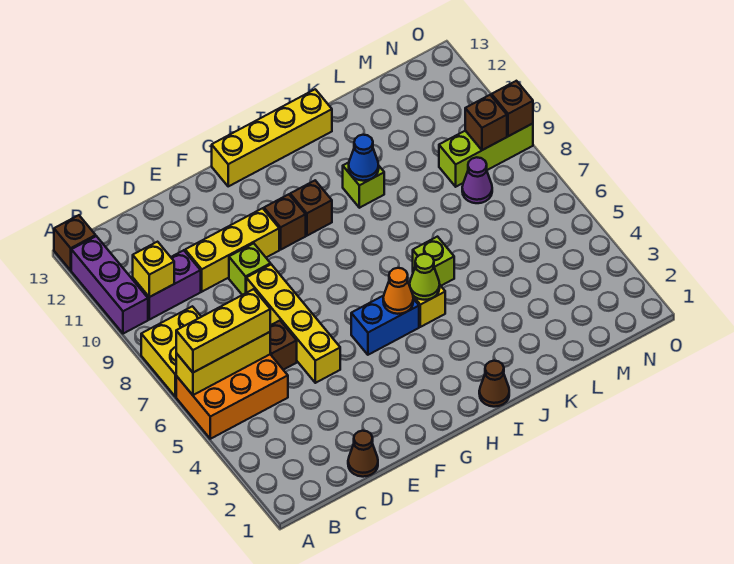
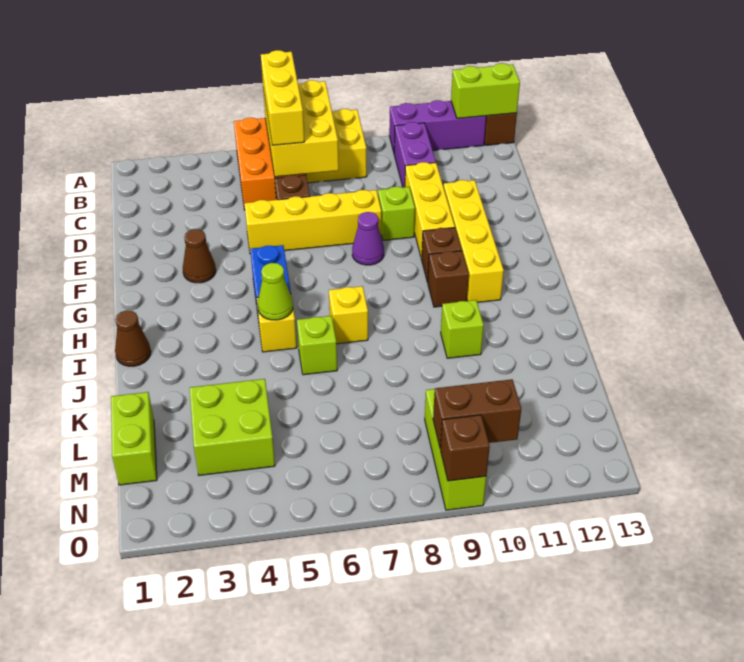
yellow 1x3 brick [176,332,270,395] -> yellow 2x3 brick [263,80,339,177]
none -> lime 1x2 brick [451,63,520,118]
yellow 1x1 brick [133,242,174,297] -> yellow 1x1 brick moved to [329,286,368,344]
brown 1x1 cone [348,431,378,477] -> brown 1x1 cone moved to [183,229,216,283]
yellow 1x4 brick [212,89,332,186] -> yellow 1x4 brick moved to [444,180,504,302]
orange 1x1 cone [383,268,413,314] -> none
blue 1x1 cone [349,135,379,181] -> none
none -> lime 1x2 brick [111,392,157,485]
none -> lime 2x2 brick [190,379,275,475]
purple 1x1 cone [462,157,492,203] -> purple 1x1 cone moved to [352,212,384,265]
brown 1x1 brick [465,95,507,150] -> brown 1x2 brick [433,379,521,449]

